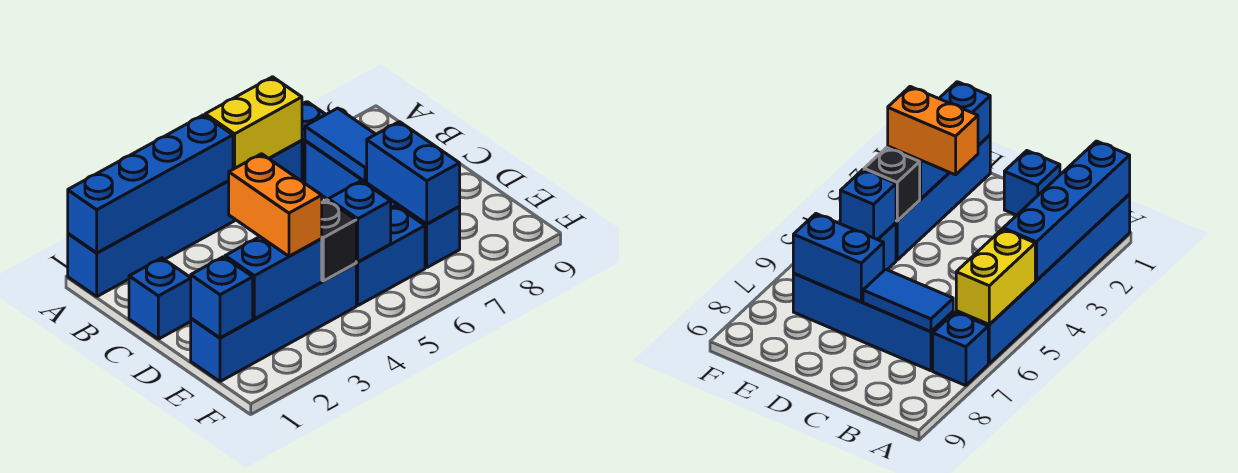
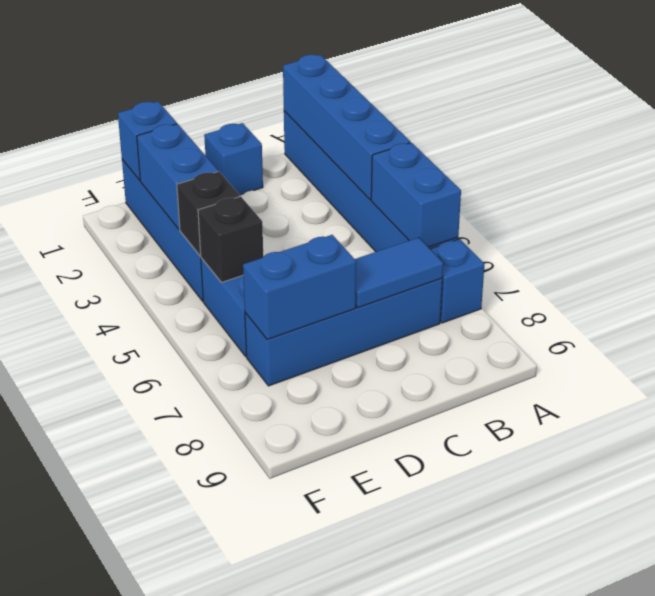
yellow 1x2 brick [205,77,302,169] -> blue 1x2 brick [371,143,461,247]
orange 1x2 brick [229,154,322,256] -> none
blue 1x1 brick [329,181,391,262] -> black 1x1 brick [198,196,263,282]

